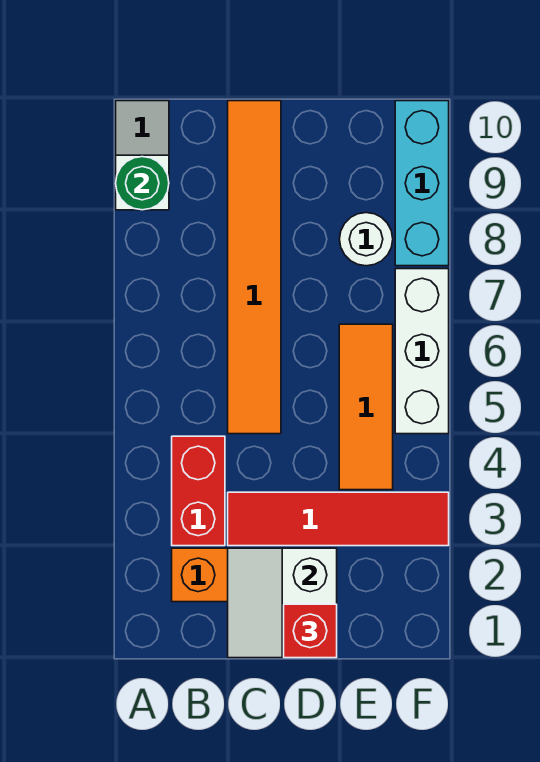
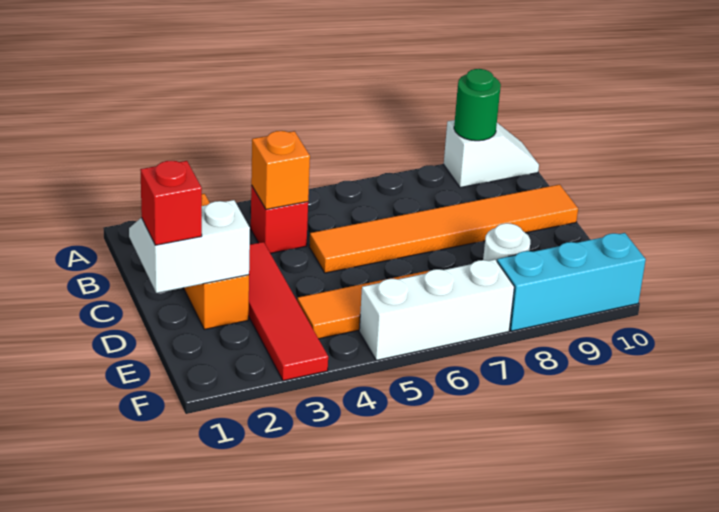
red 1x2 brick [172,436,225,546] -> red 1x1 brick [251,185,308,253]
none -> orange 1x1 brick [251,131,310,209]

